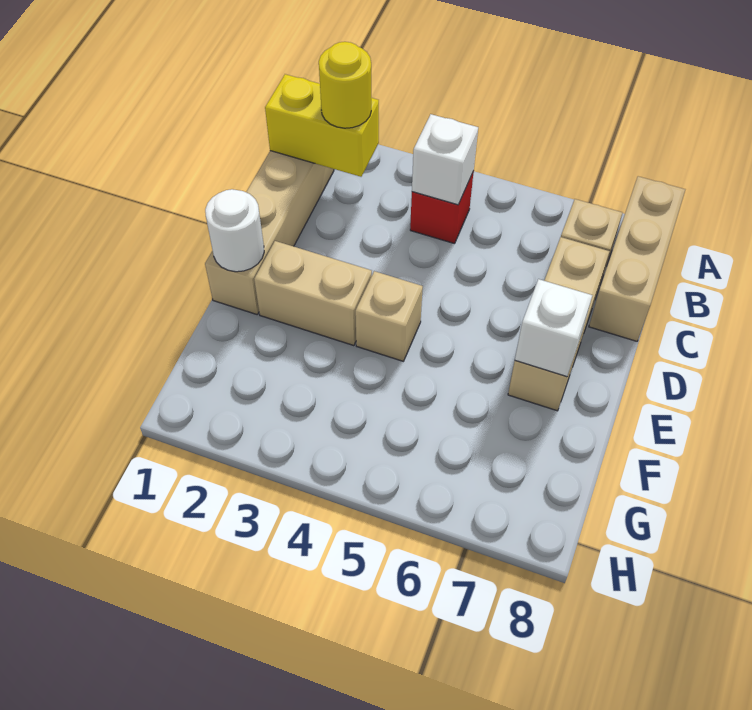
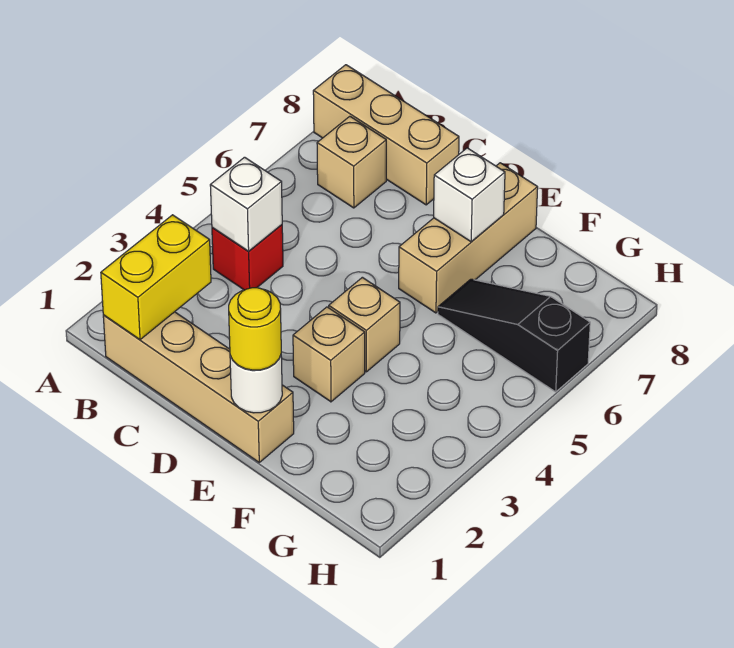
yellow 1x1 round brick [319,42,371,128] -> yellow 1x1 round brick moved to [229,288,281,370]
tan 1x3 brick [508,237,610,411] -> tan 1x3 brick turned to [399,163,538,313]
tan 1x2 brick [254,241,372,346] -> tan 1x1 brick [293,307,365,402]
none -> black 1x3 slope [438,279,590,392]

